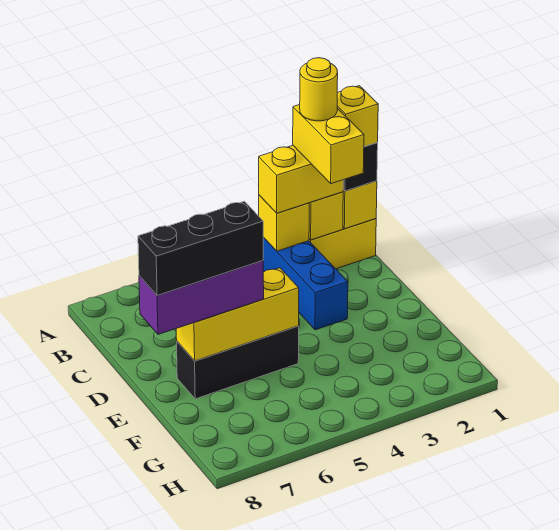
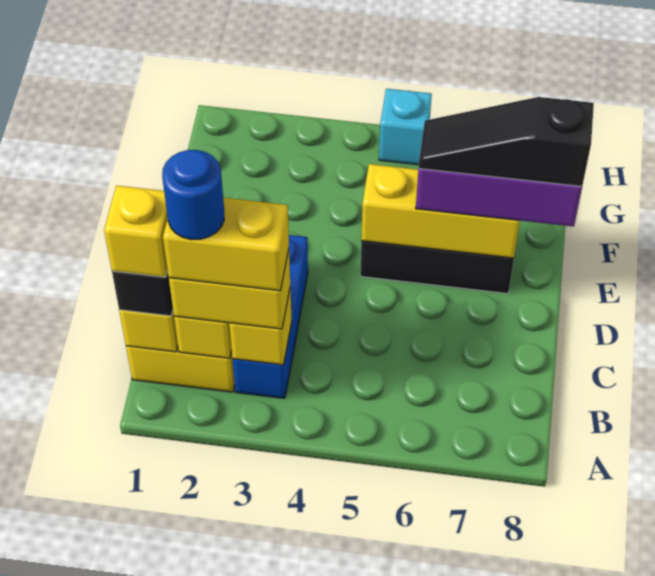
yellow 1x2 brick [293,105,364,184] -> yellow 1x2 brick turned to [163,198,289,291]
yellow 1x1 round brick [300,58,338,121] -> blue 1x1 round brick [162,150,224,240]
black 1x3 brick [138,201,263,296] -> black 1x3 slope [419,97,594,186]
none -> cyan 1x1 brick [379,89,432,165]

